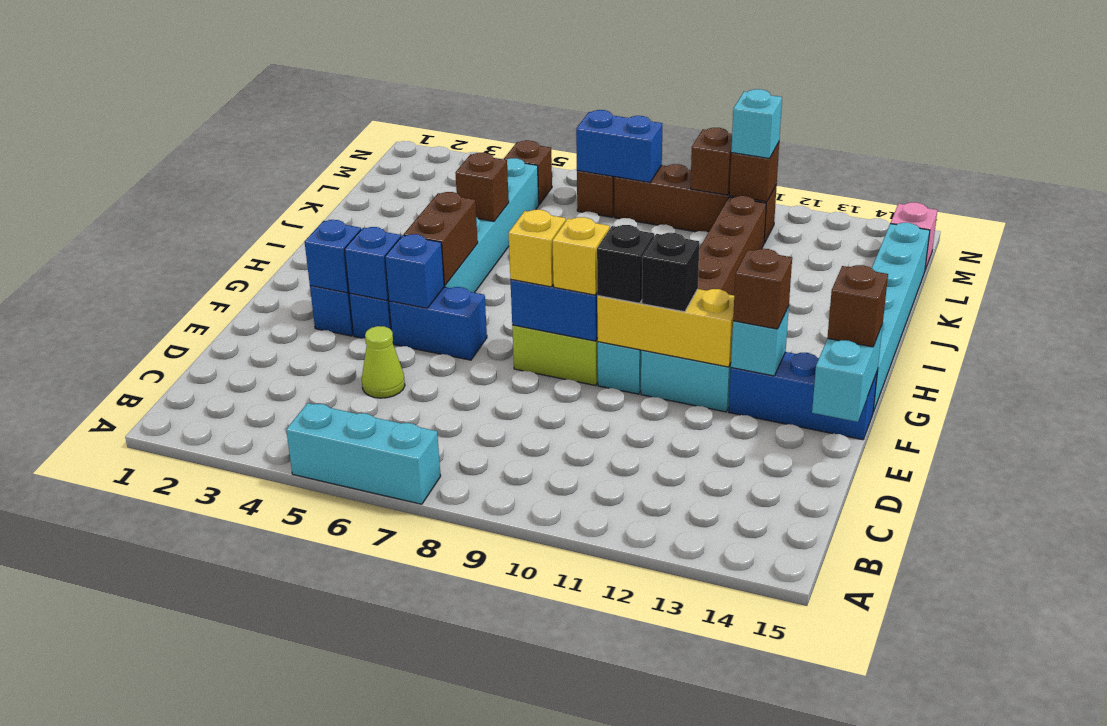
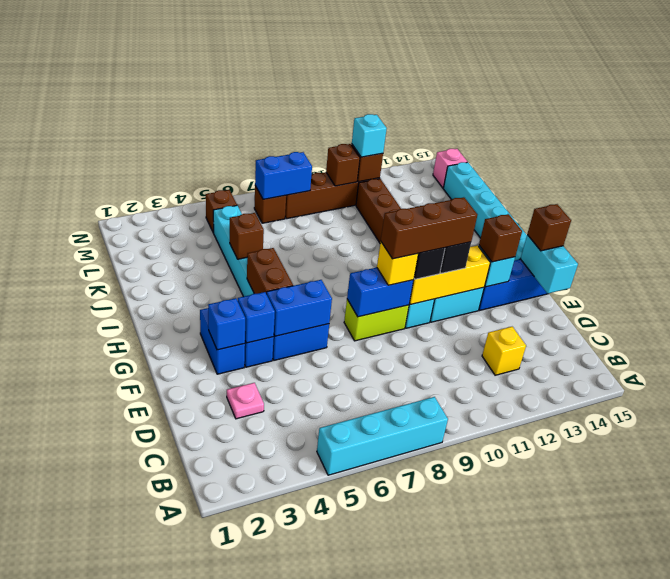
cyan 1x3 brick [286,403,441,504] -> cyan 1x4 brick [317,397,448,475]
none -> pink 1x1 plate [227,383,264,419]
lime 1x1 cone [362,326,405,398] -> none
blue 1x1 brick [385,234,444,308] -> blue 1x2 brick [267,280,332,336]
yellow 1x1 brick [509,210,566,287] -> yellow 1x1 brick moved to [482,327,526,375]
none -> brown 1x3 brick [381,197,477,259]

